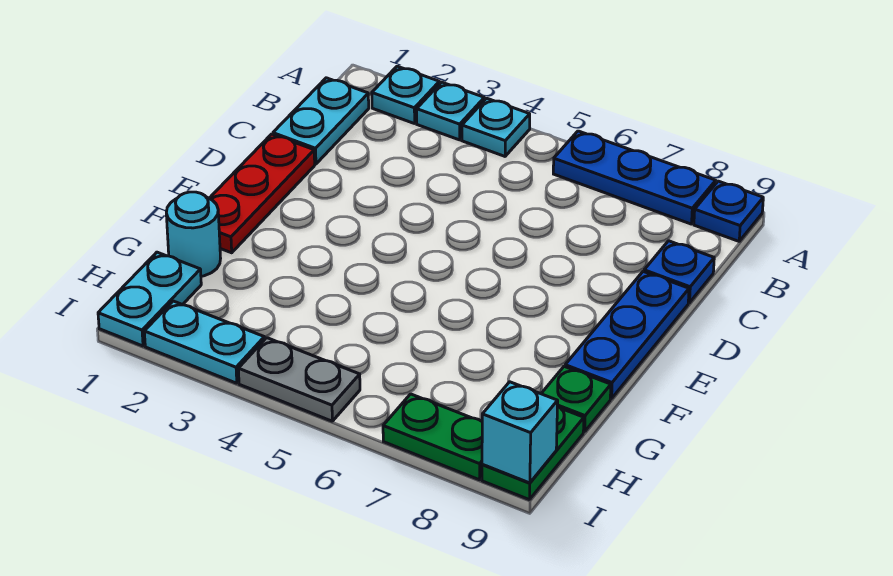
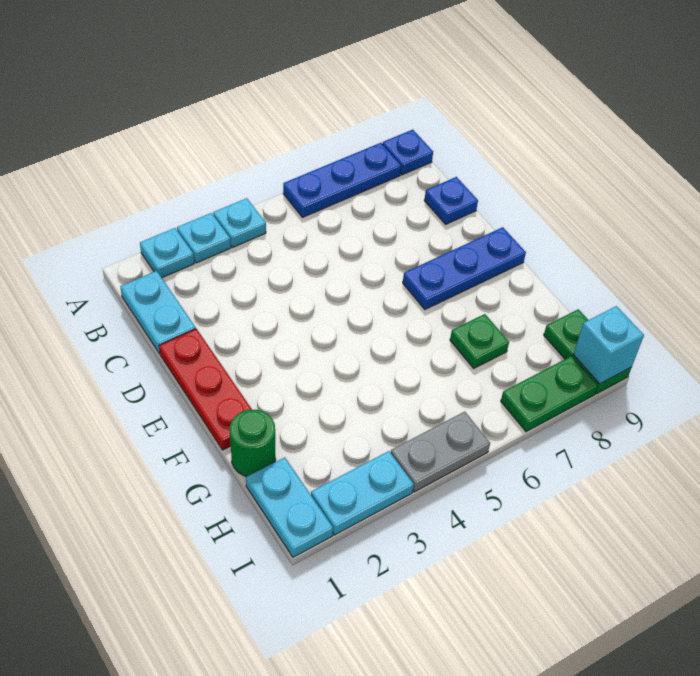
blue 1x3 plate [565,272,689,399] -> blue 1x3 plate turned to [403,227,526,309]
cyan 1x1 round brick [166,192,221,276] -> green 1x1 round brick [230,410,276,476]
green 1x1 plate [541,367,611,432] -> green 1x1 plate moved to [450,314,509,368]

